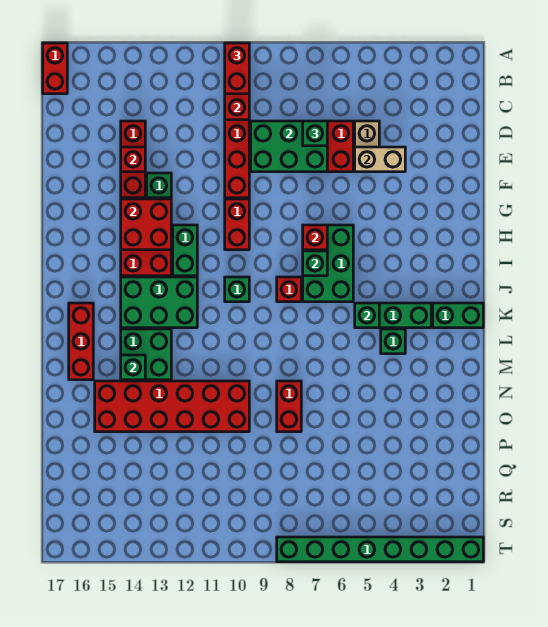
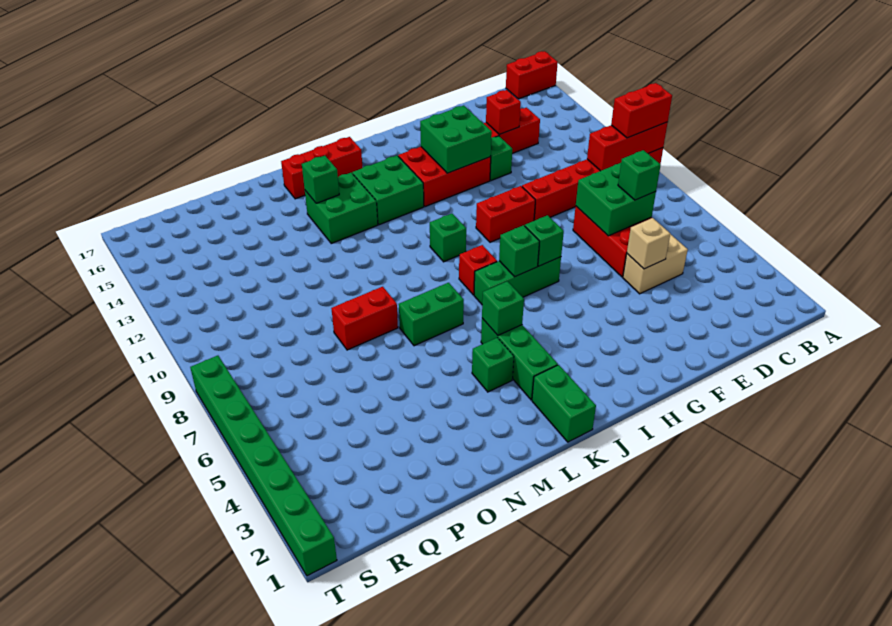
green 2x3 brick [251,121,327,172] -> green 2x2 brick [576,163,656,236]
tan 1x2 brick [355,147,405,172] -> tan 1x1 brick [627,218,670,269]
red 2x2 brick [121,199,171,250] -> green 2x2 brick [420,105,492,173]
green 2x3 brick [303,225,353,302] -> green 1x3 brick [474,257,561,304]
red 1x1 brick [303,225,327,250] -> green 1x1 brick [525,215,564,266]
green 1x2 brick [173,225,197,276] -> green 1x2 brick moved to [399,283,464,346]
green 2x3 brick [121,277,197,328] -> green 2x2 brick [352,156,424,225]
red 2x6 brick [95,381,249,432] -> none

